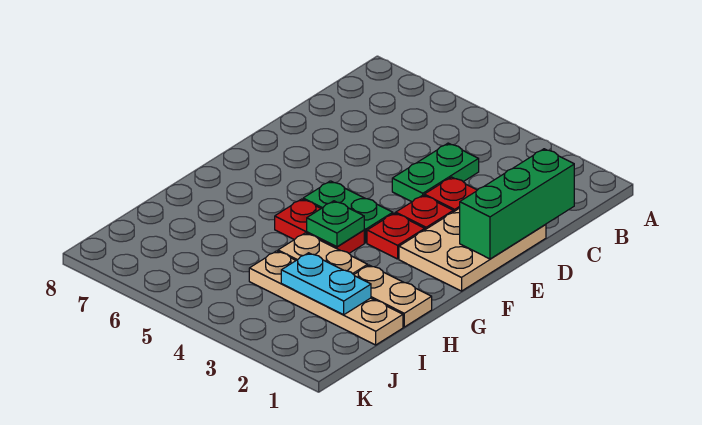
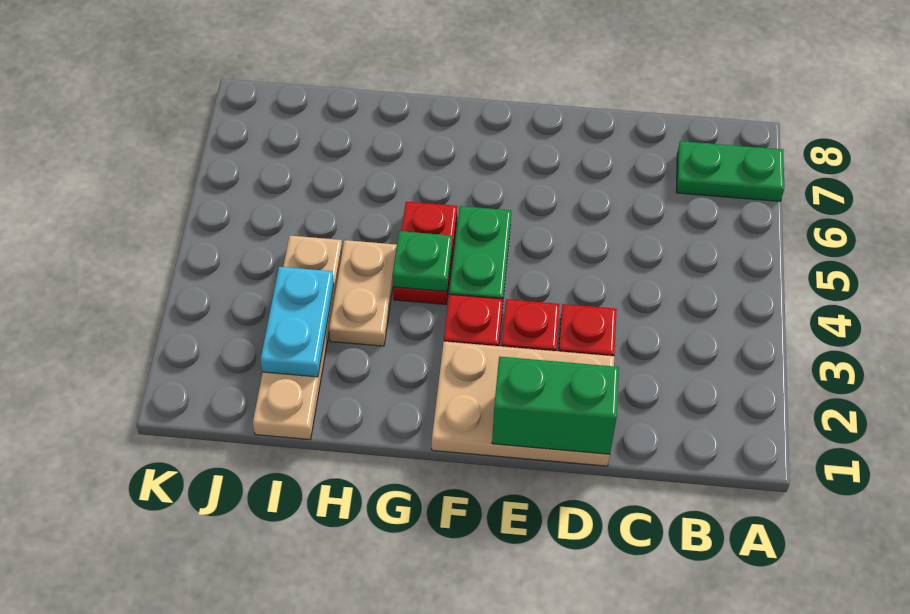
green 1x3 brick [460,149,574,259] -> green 1x2 brick [492,357,619,454]
green 1x2 plate [392,143,479,202] -> green 1x2 plate moved to [676,141,784,201]
tan 1x2 plate [354,265,432,327] -> none

